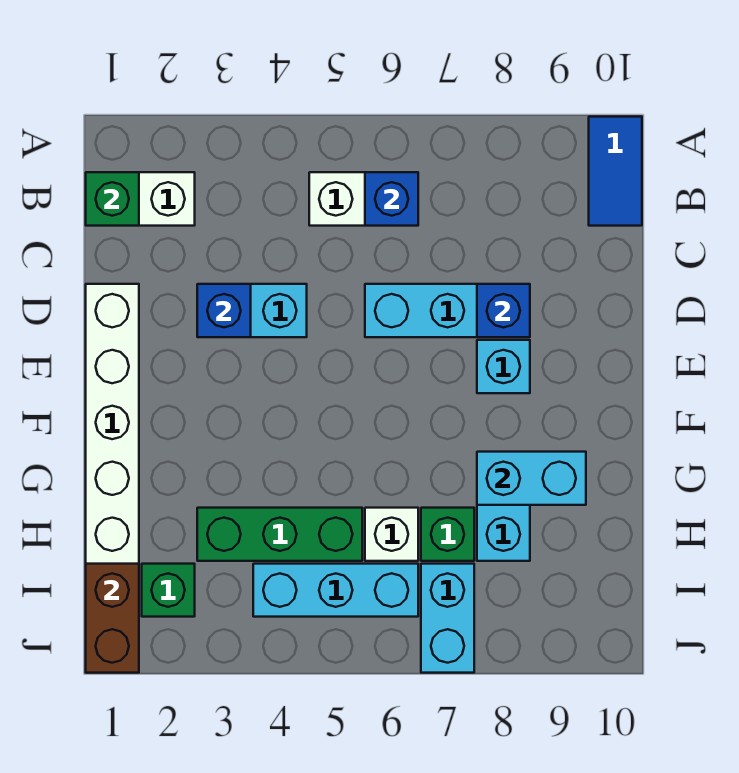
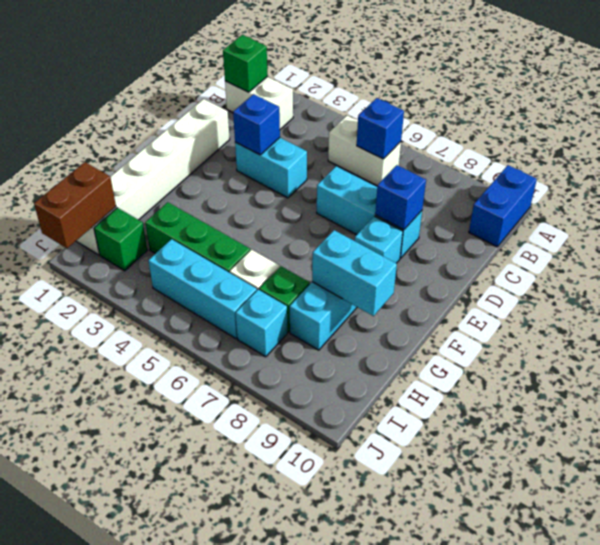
blue 1x2 tile [589,117,642,226] -> blue 1x2 brick [469,165,537,247]
cyan 1x2 brick [421,564,474,673] -> cyan 1x1 brick [236,290,287,357]

